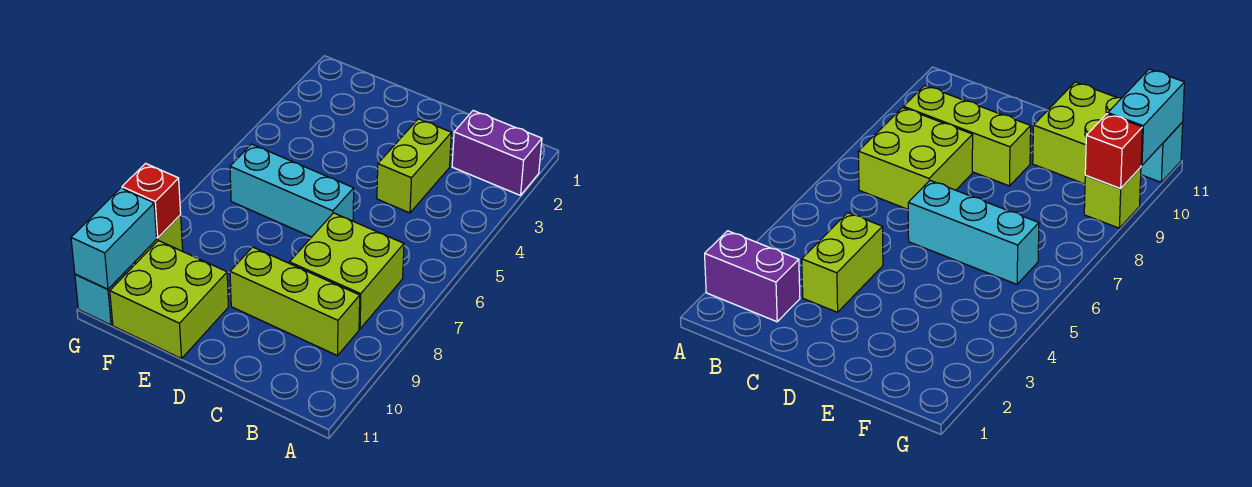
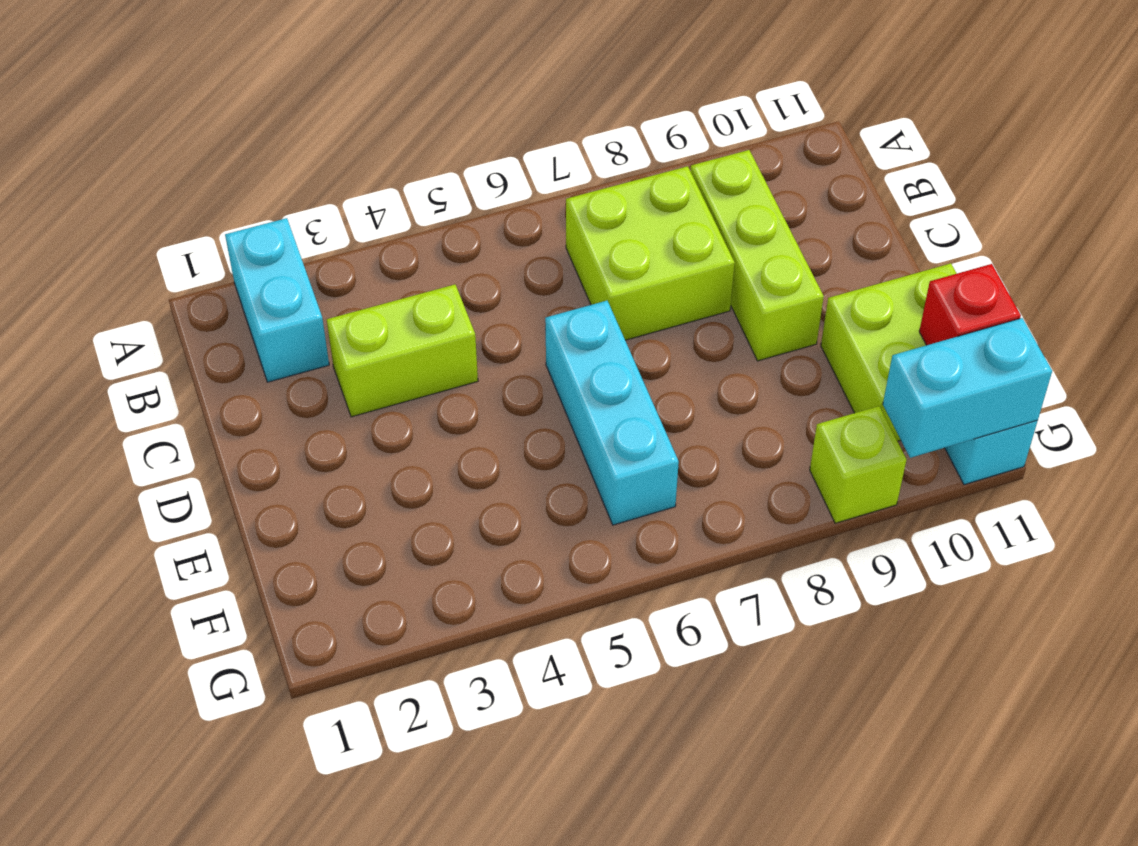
purple 1x2 brick [452,111,542,195] -> cyan 1x2 brick [225,218,329,382]
red 1x1 brick [122,164,181,238] -> red 1x1 brick moved to [919,264,1021,345]

